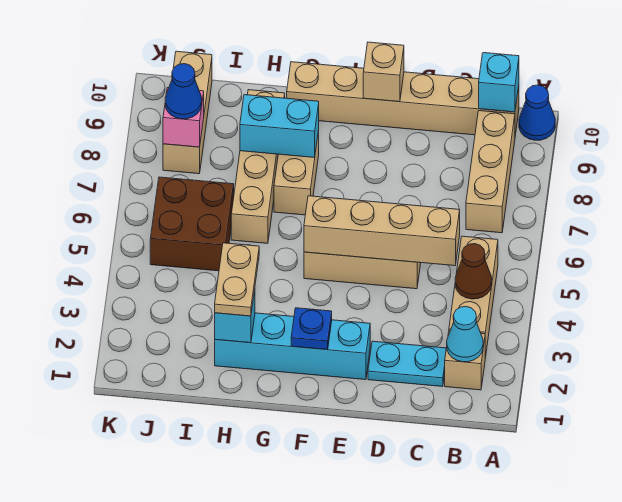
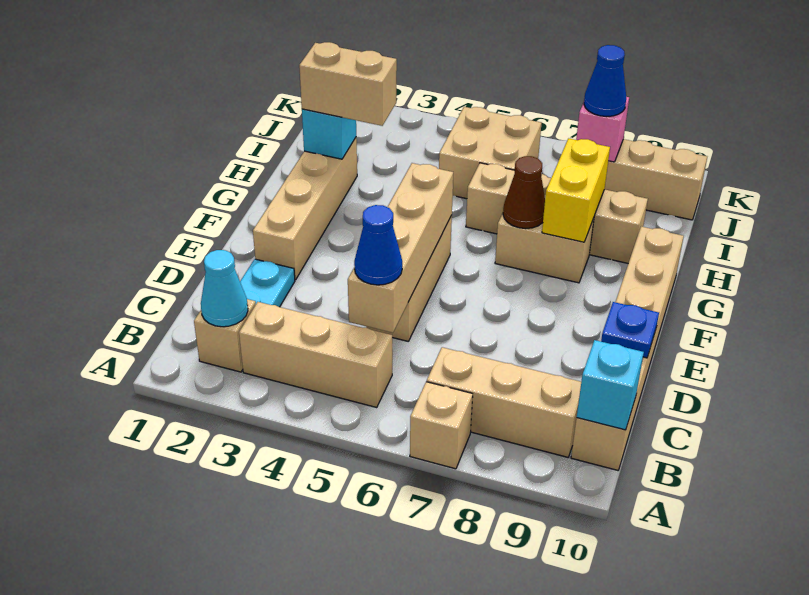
blue 1x1 cone [519,85,555,140] -> blue 1x1 cone moved to [354,205,402,285]
brown 1x1 cone [455,244,492,299] -> brown 1x1 cone moved to [503,156,545,229]
cyan 1x4 brick [215,313,370,380] -> tan 1x4 brick [253,138,357,280]
tan 1x1 brick [363,42,404,102] -> tan 1x1 brick moved to [410,382,473,469]
blue 1x1 plate [291,308,332,350] -> blue 1x1 plate moved to [601,302,659,358]
cyan 1x2 brick [240,95,319,158] -> yellow 1x2 brick [542,138,610,242]
tan 1x2 plate [215,243,259,316] -> tan 1x2 brick [299,42,397,126]
brown 2x2 brick [150,177,234,271] -> tan 2x2 brick [439,107,542,199]

